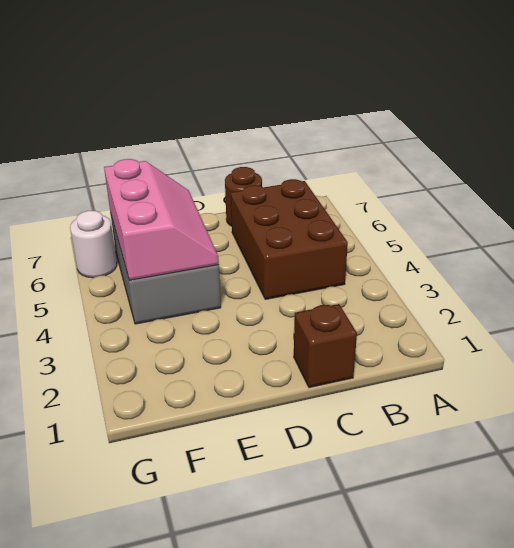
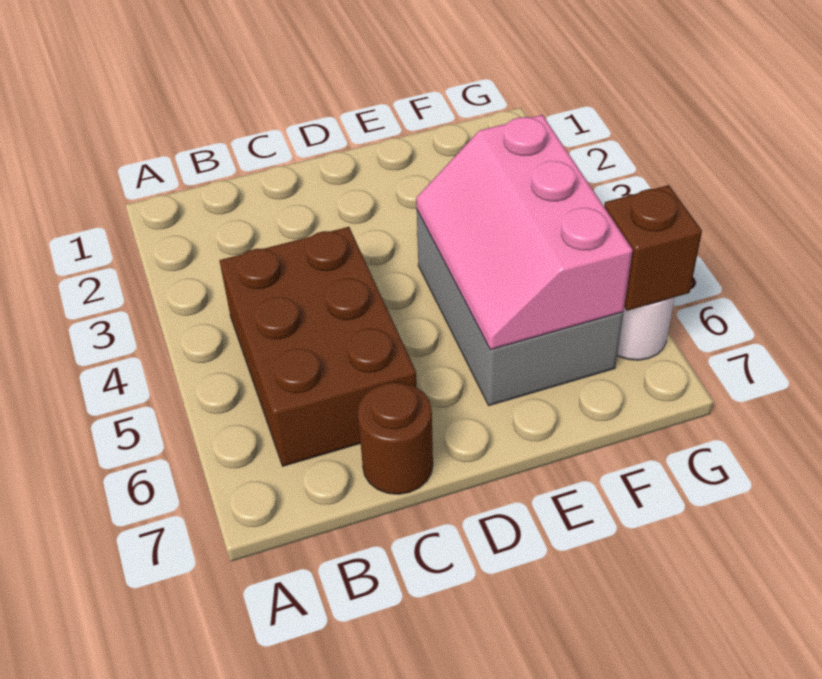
brown 1x1 brick [294,304,357,388] -> brown 1x1 brick moved to [604,185,702,311]

